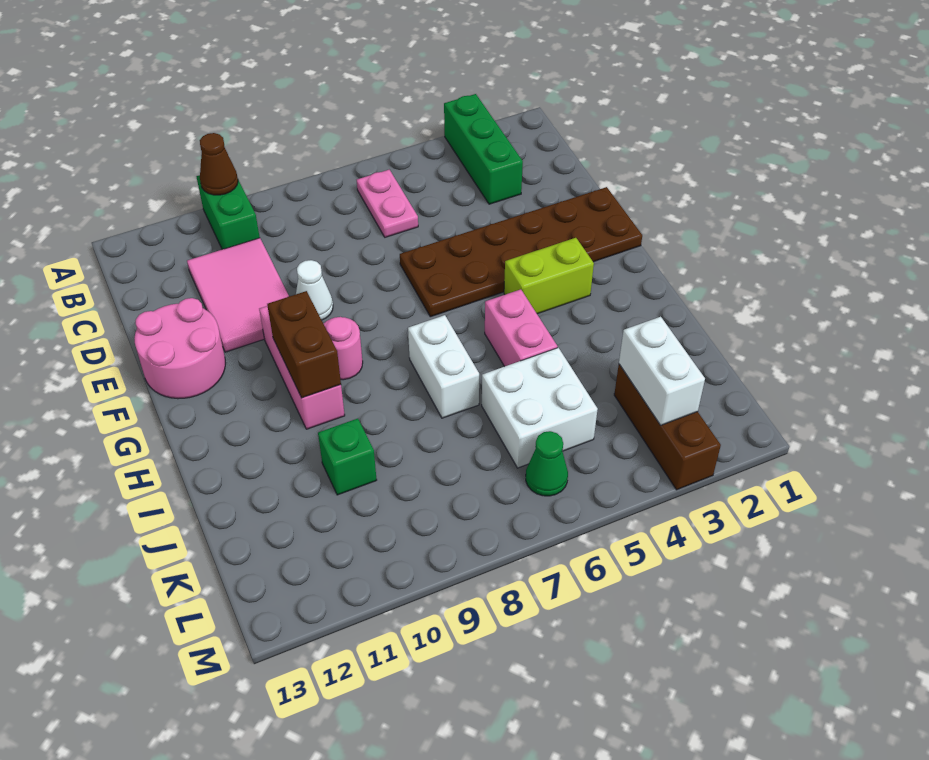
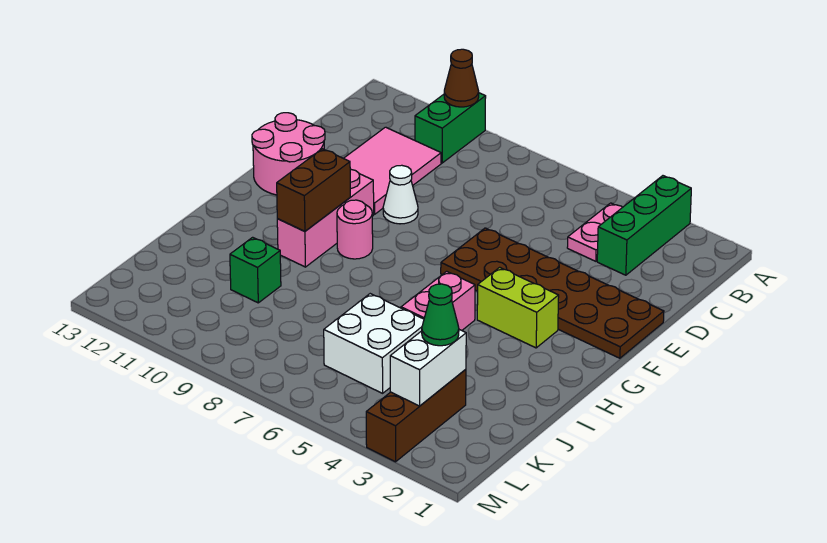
pink 1x2 plate [357,170,418,237] -> pink 1x2 plate moved to [567,203,623,261]
white 1x2 brick [408,315,479,418] -> none
green 1x1 cone [526,431,568,496] -> green 1x1 cone moved to [422,284,459,346]

